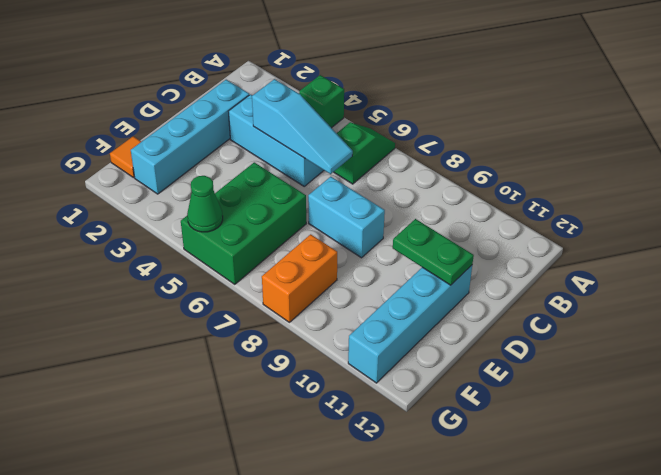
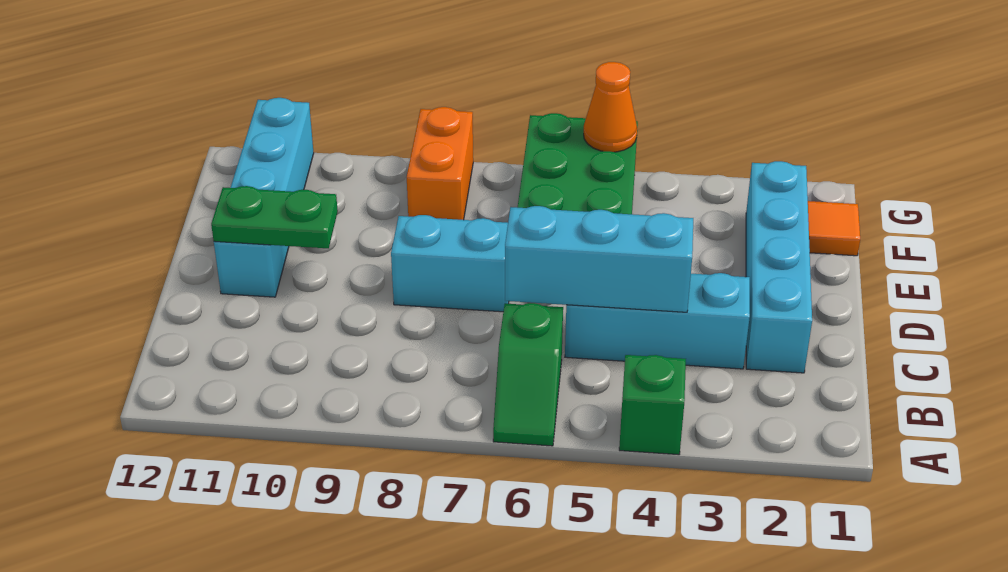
cyan 1x3 slope [252,79,353,174] -> cyan 1x3 brick [505,206,693,312]
green 1x1 cone [187,176,223,232] -> orange 1x1 cone [584,62,637,152]

